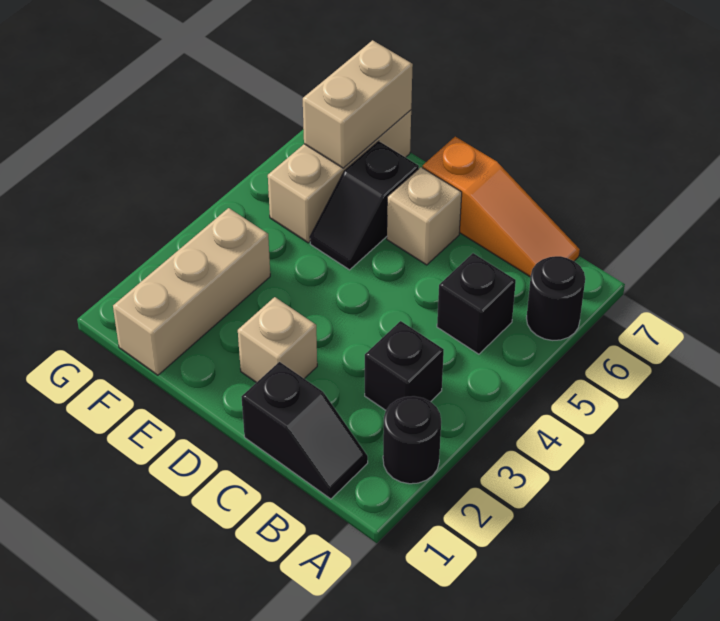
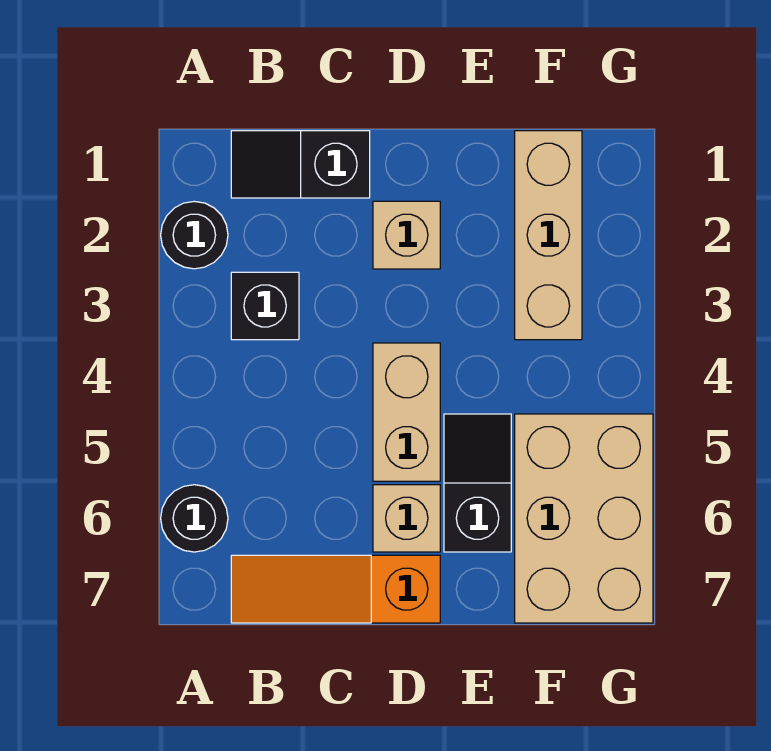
black 1x1 brick [437,253,516,354] -> none
tan 1x3 brick [268,110,411,243] -> tan 2x3 brick [515,414,653,623]
tan 1x2 brick [303,40,413,168] -> tan 1x2 brick moved to [373,343,440,481]

